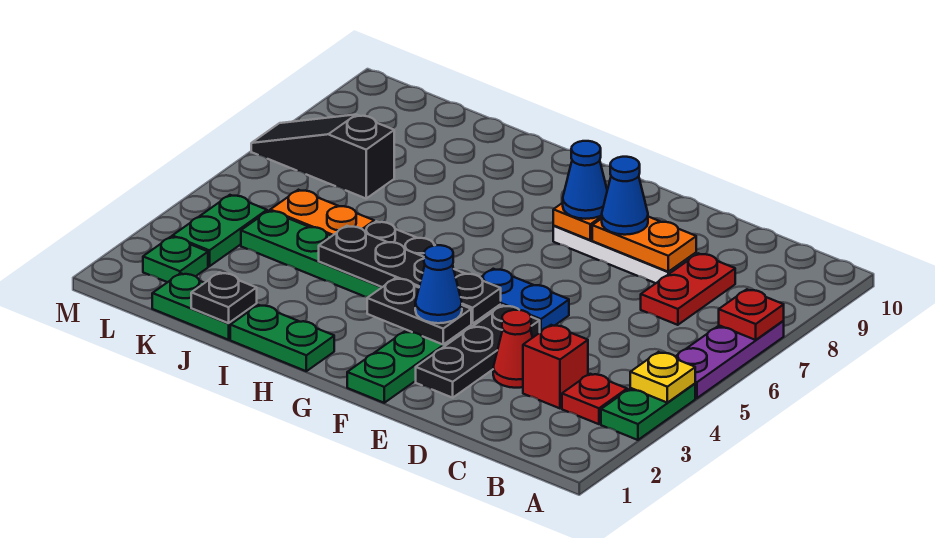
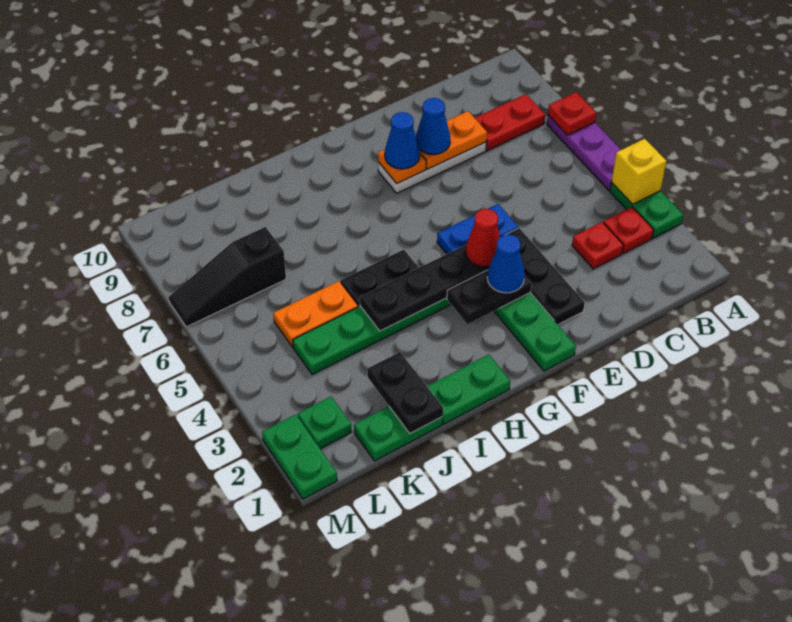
yellow 1x1 plate [630,352,695,403] -> yellow 1x1 brick [612,139,667,204]
red 1x1 brick [523,325,588,408] -> red 1x1 plate [572,222,624,269]
red 1x2 plate [641,253,735,325] -> red 1x2 plate turned to [475,94,545,151]
red 1x1 cone [493,310,532,388] -> red 1x1 cone moved to [466,209,500,267]
black 1x1 plate [191,273,257,323] -> black 1x2 plate [367,352,443,433]
green 1x2 plate [172,195,267,266] -> green 1x2 plate moved to [262,415,337,499]

